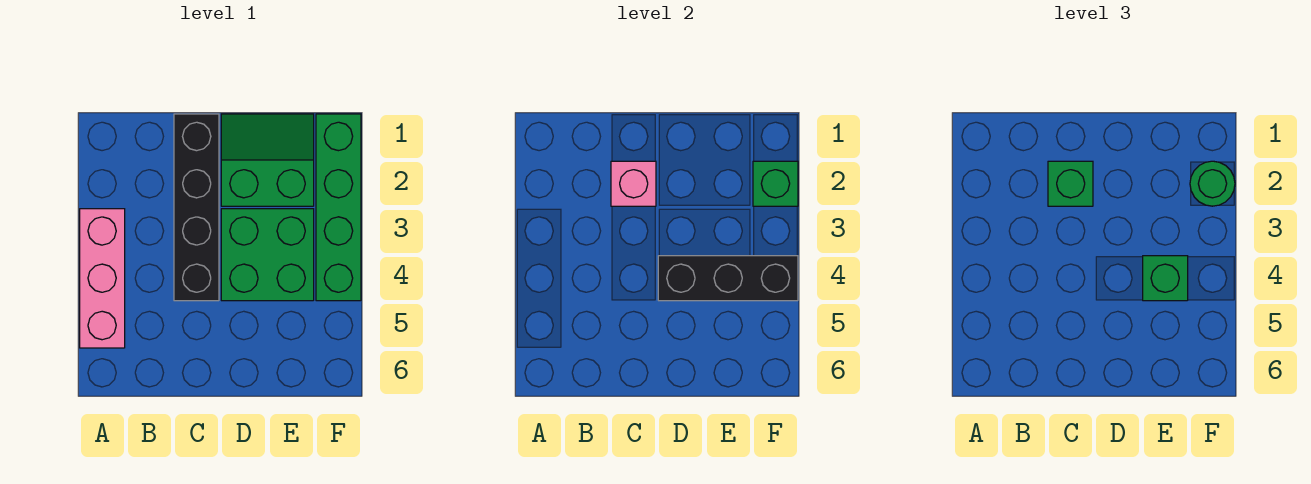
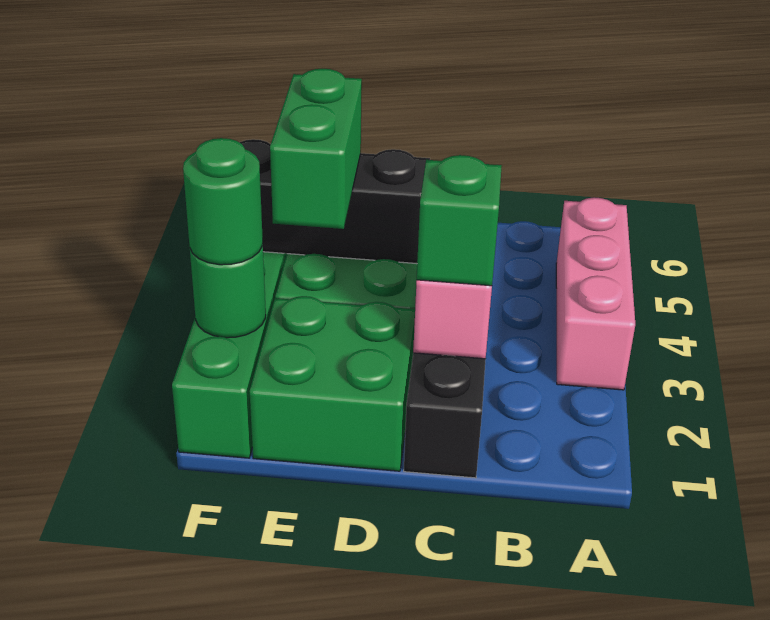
green 2x2 slope [221,114,314,206] -> green 2x2 brick [250,296,415,471]
green 1x1 brick [1143,256,1188,301] -> green 1x2 brick [270,69,362,229]
green 1x1 brick [753,161,798,206] -> green 1x1 round brick [190,244,266,338]

